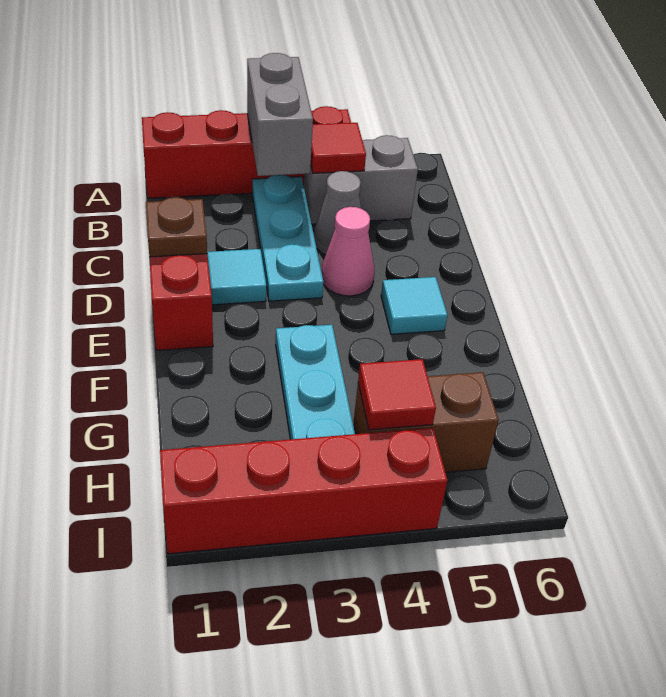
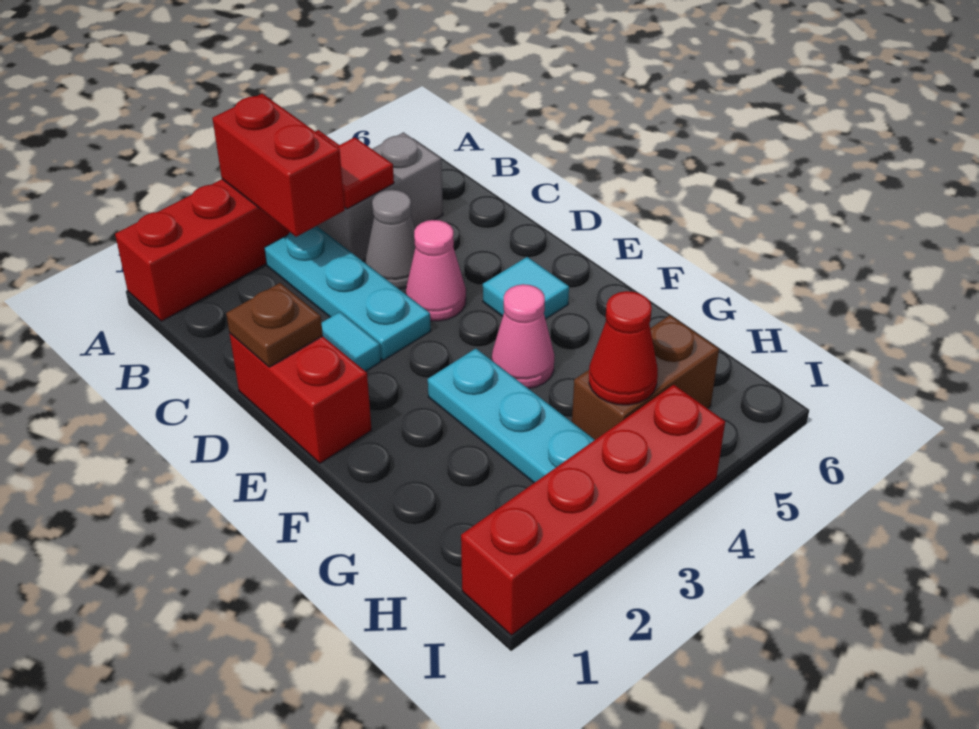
grey 1x2 brick [247,53,313,176] -> red 1x2 brick [212,94,345,237]
none -> pink 1x1 cone [492,284,554,389]
red 1x1 tile [358,359,436,430] -> red 1x1 cone [589,291,658,405]

